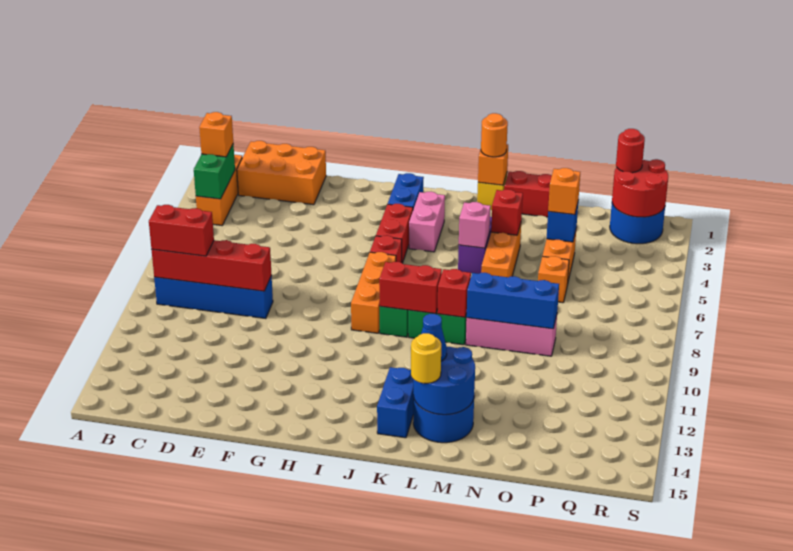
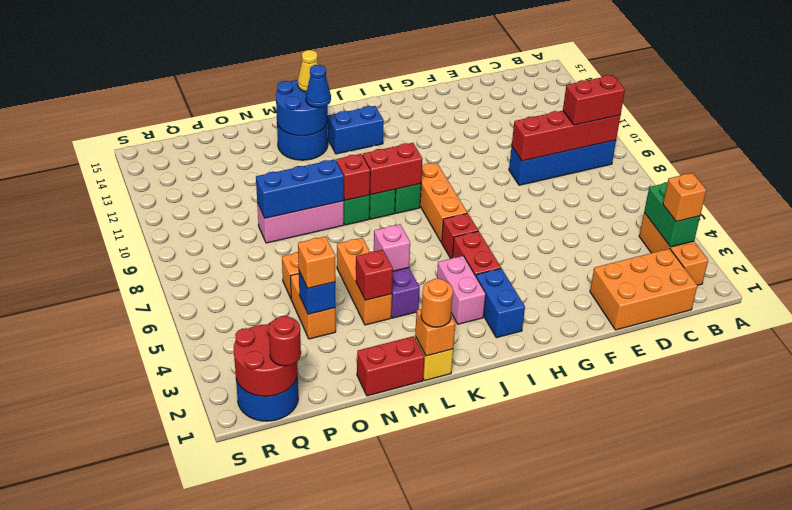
blue 1x2 brick [377,367,413,438] -> blue 1x2 brick turned to [328,106,384,154]
yellow 1x1 round brick [411,333,441,383] -> yellow 1x1 cone [298,50,318,92]

